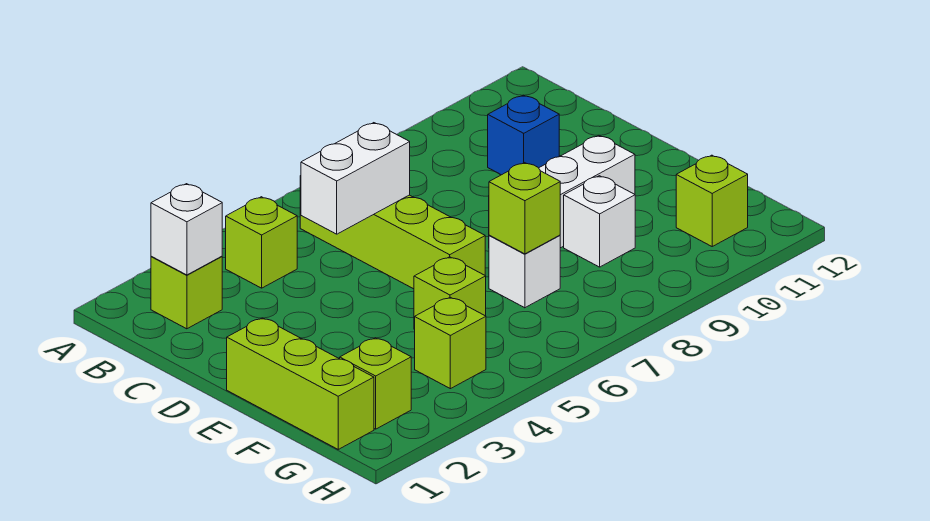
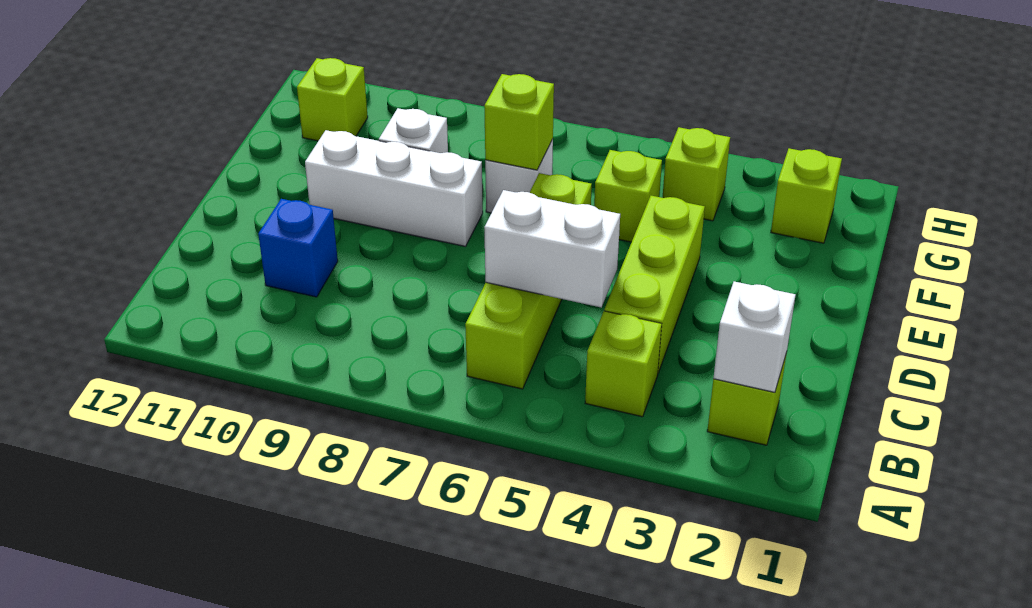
lime 1x3 brick [227,318,374,449] -> lime 1x3 brick moved to [604,196,705,373]

